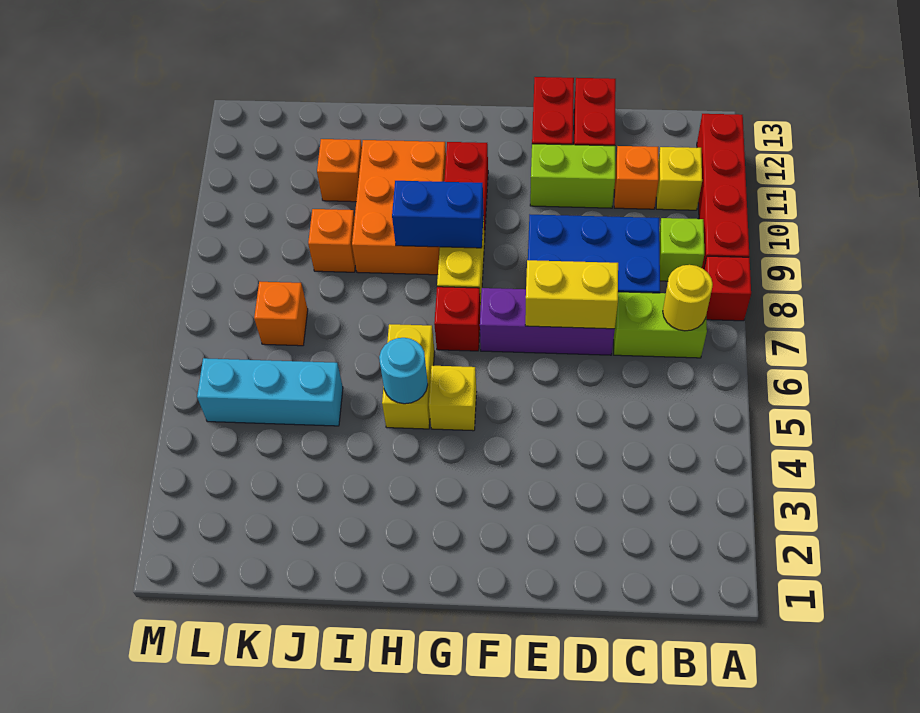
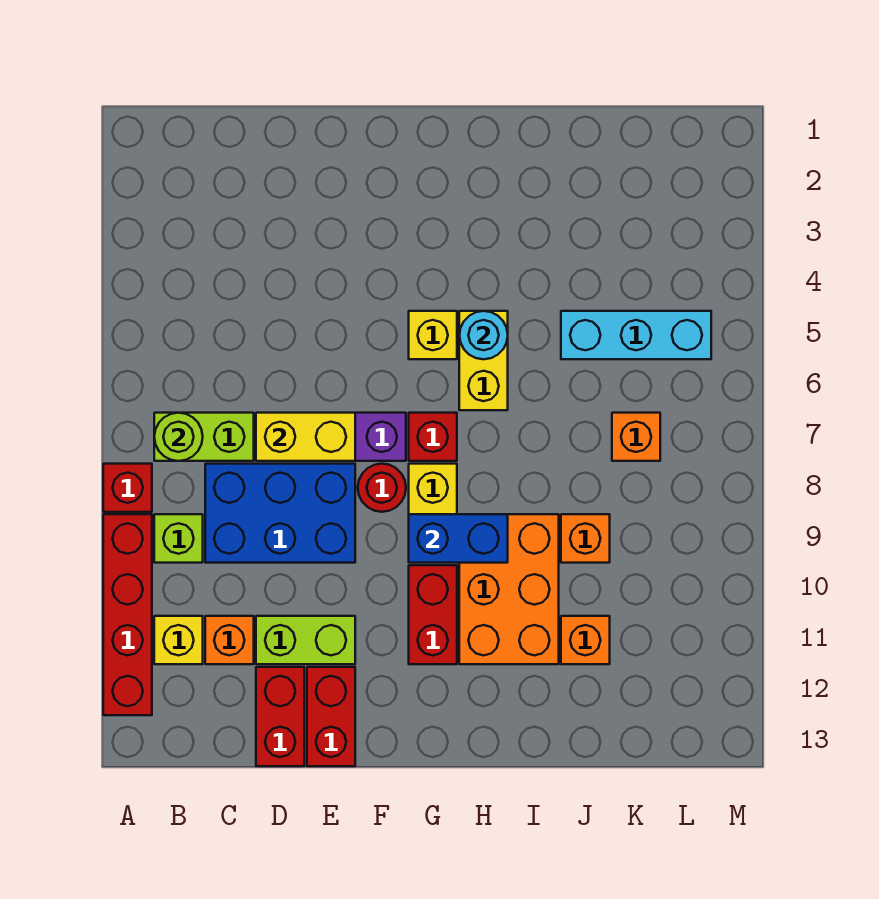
yellow 1x1 round brick [663,265,713,331] -> lime 1x1 round brick [154,413,203,461]
none -> red 1x1 round brick [358,464,406,512]

